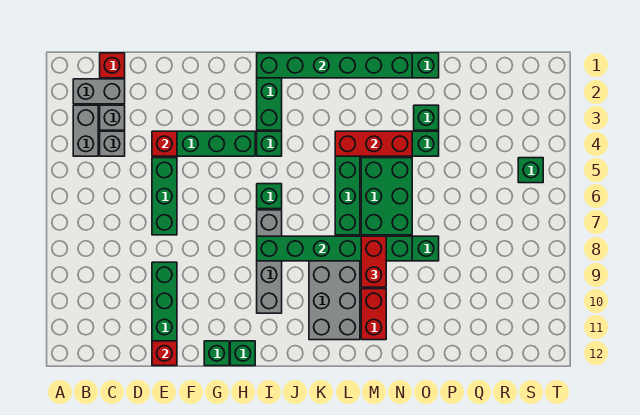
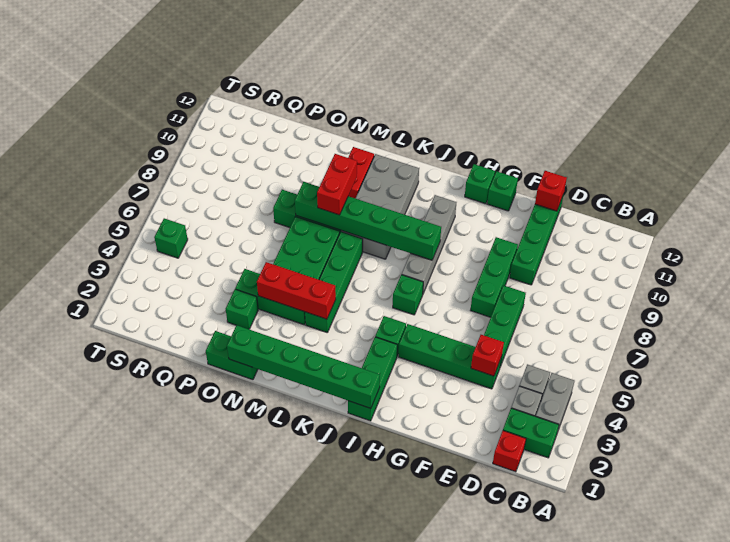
grey 1x2 brick [73,79,125,104] -> green 1x2 brick [503,408,559,458]
none -> green 1x3 brick [471,237,518,317]

